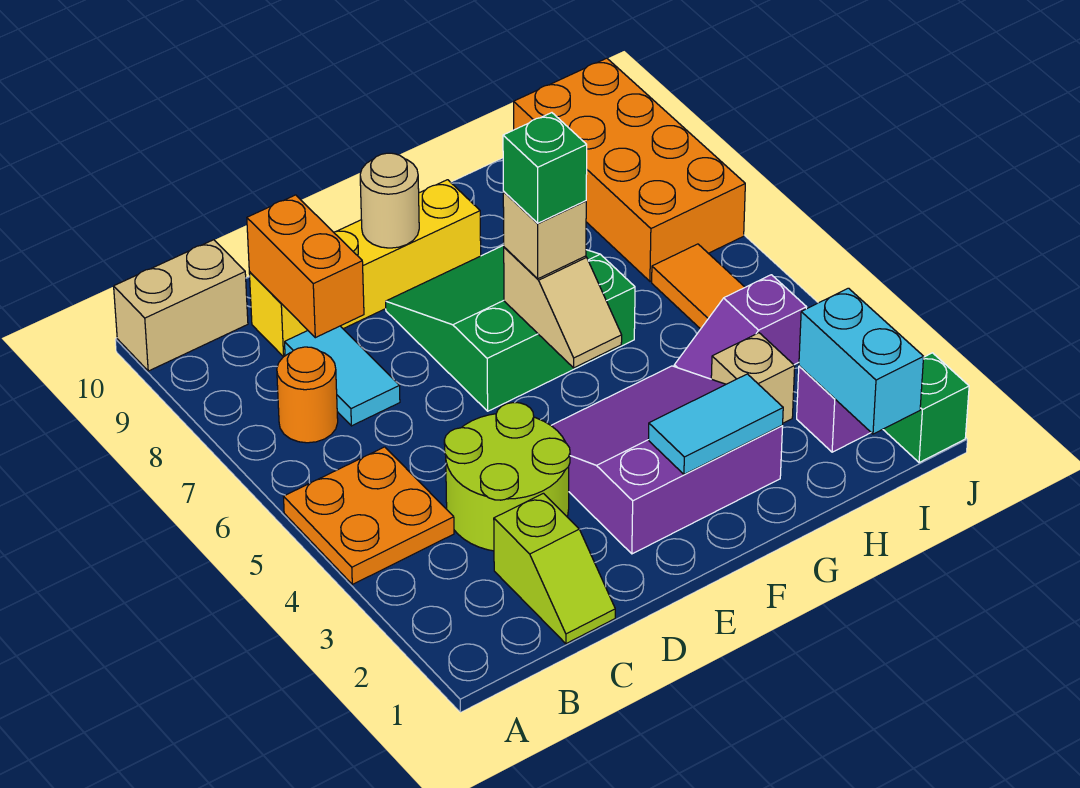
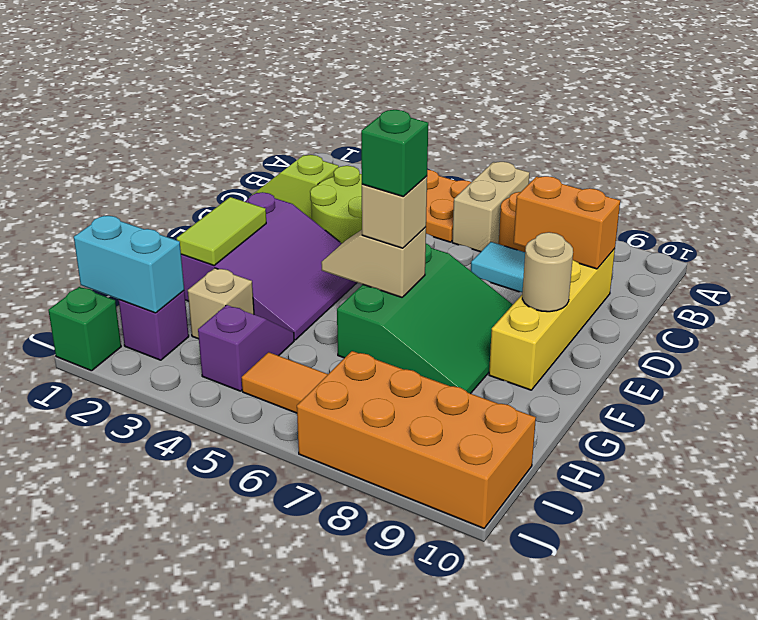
tan 1x2 brick [114,240,248,371] -> tan 1x2 brick moved to [452,162,530,252]
cyan 1x2 tile [648,374,783,474] -> lime 1x2 tile [177,197,266,265]

